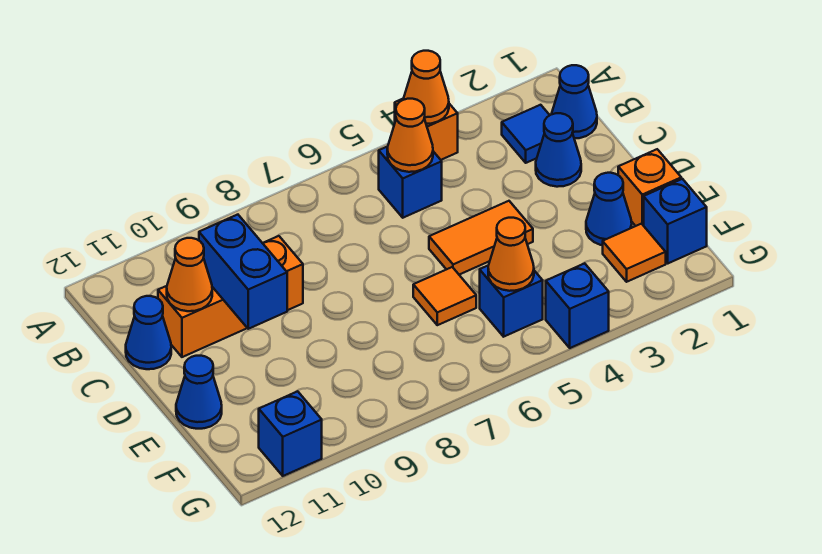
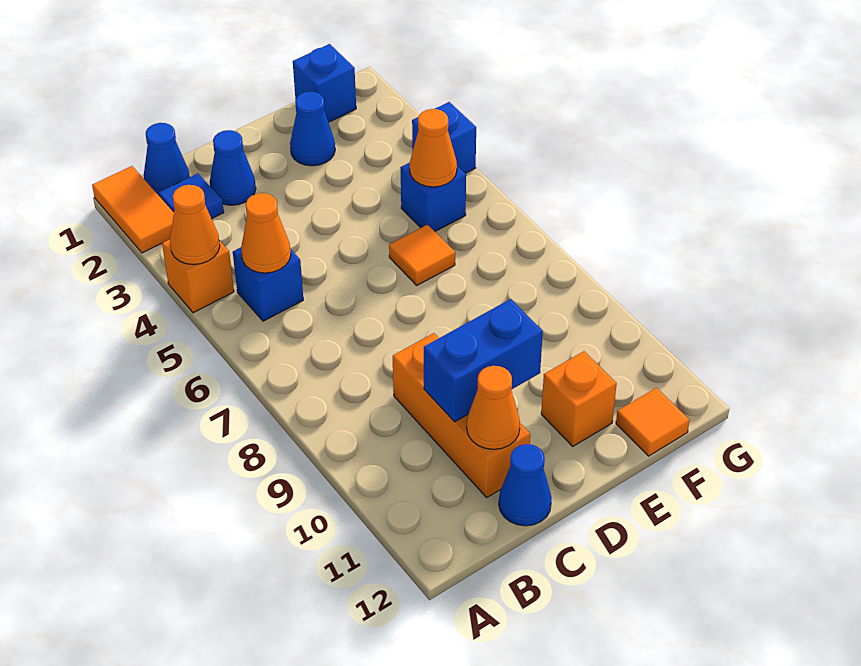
orange 1x2 tile [429,201,533,275] -> orange 1x2 tile moved to [92,166,174,253]
orange 1x1 brick [618,149,681,226] -> orange 1x1 brick moved to [541,351,617,446]
blue 1x1 cone [176,356,222,429] -> none
orange 1x1 tile [603,224,666,282] -> orange 1x1 tile moved to [616,388,690,456]
blue 1x1 brick [259,391,322,476] -> none

